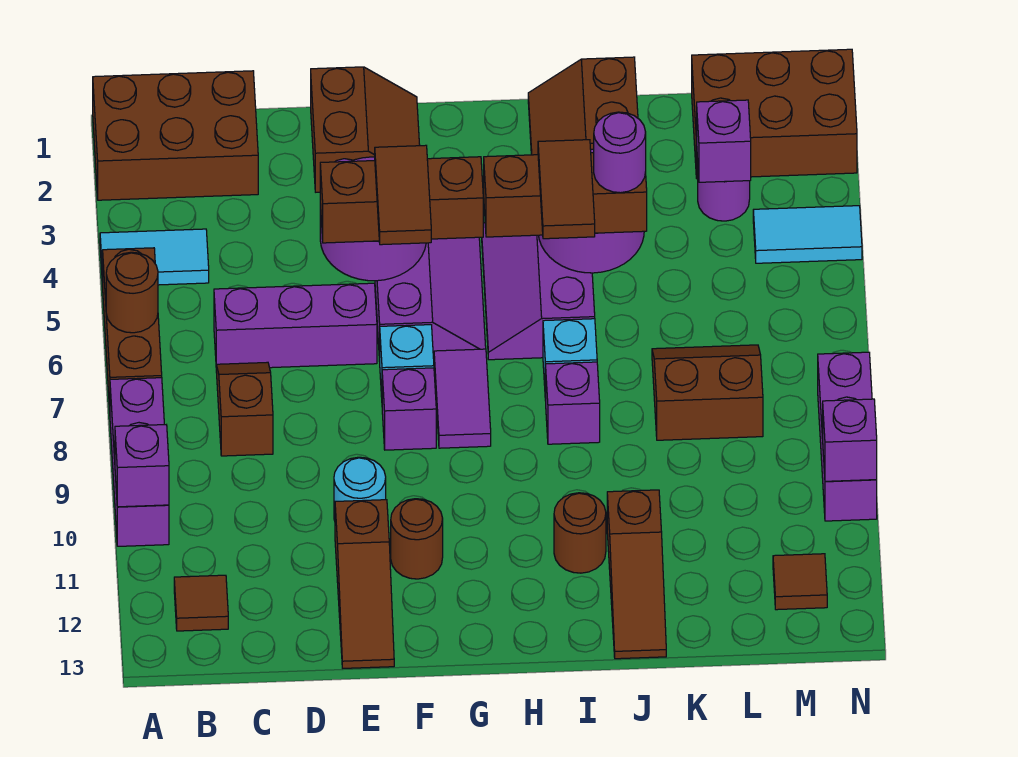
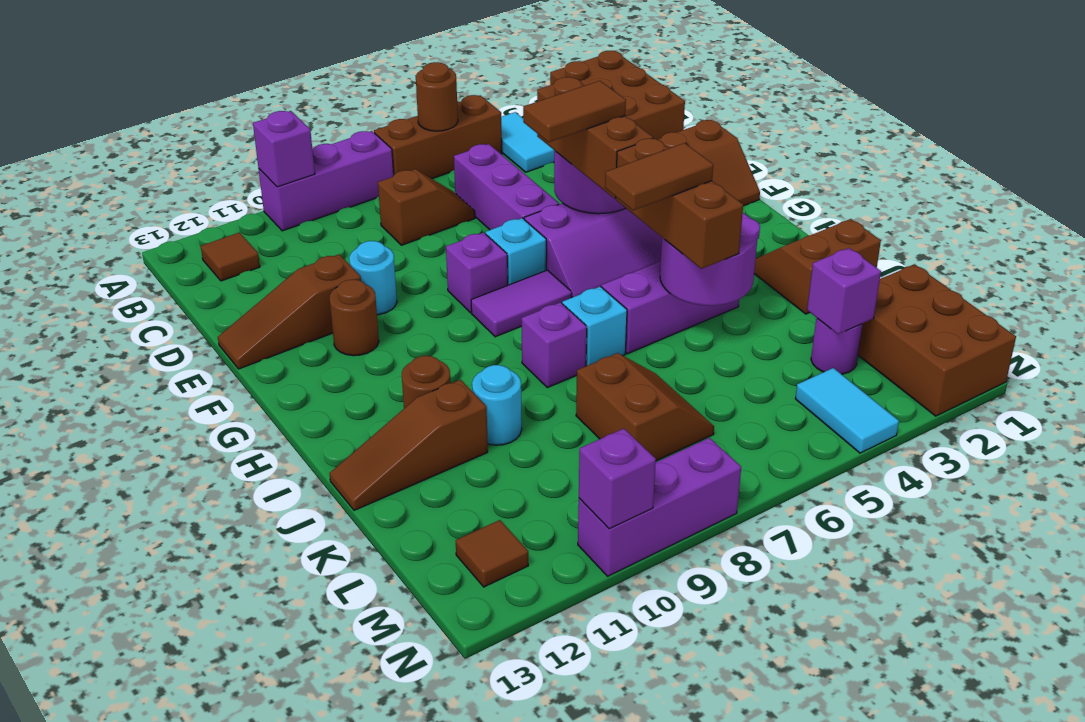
purple 1x1 round brick [594,112,646,193] -> none
none -> cyan 1x1 round brick [472,365,522,445]

